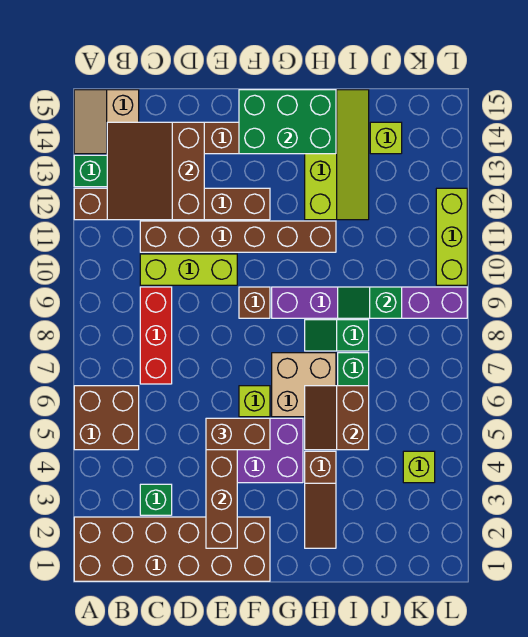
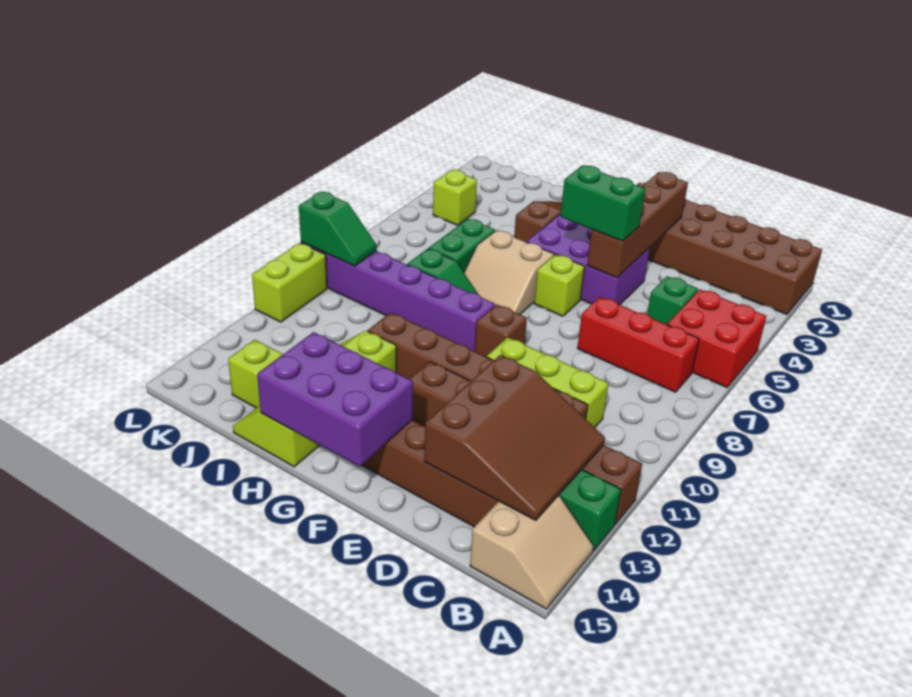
brown 2x2 brick [74,386,139,450] -> red 2x2 brick [667,289,766,387]
green 1x1 brick [140,484,172,515] -> green 1x1 brick moved to [647,276,698,325]
red 1x3 brick [140,287,172,384] -> red 1x3 brick turned to [577,297,699,392]
brown 1x2 brick [206,418,270,450] -> green 1x2 brick [560,166,645,241]
green 2x3 brick [239,90,336,154] -> purple 2x3 brick [257,332,413,467]
tan 2x2 brick [272,353,336,417] -> tan 2x2 slope [464,230,554,314]
brown 2x2 slope [305,386,369,450] -> none
green 1x2 slope [338,287,402,318] -> green 1x2 slope moved to [299,192,376,266]
lime 1x3 brick [436,188,467,285] -> lime 1x2 brick [252,243,327,322]

